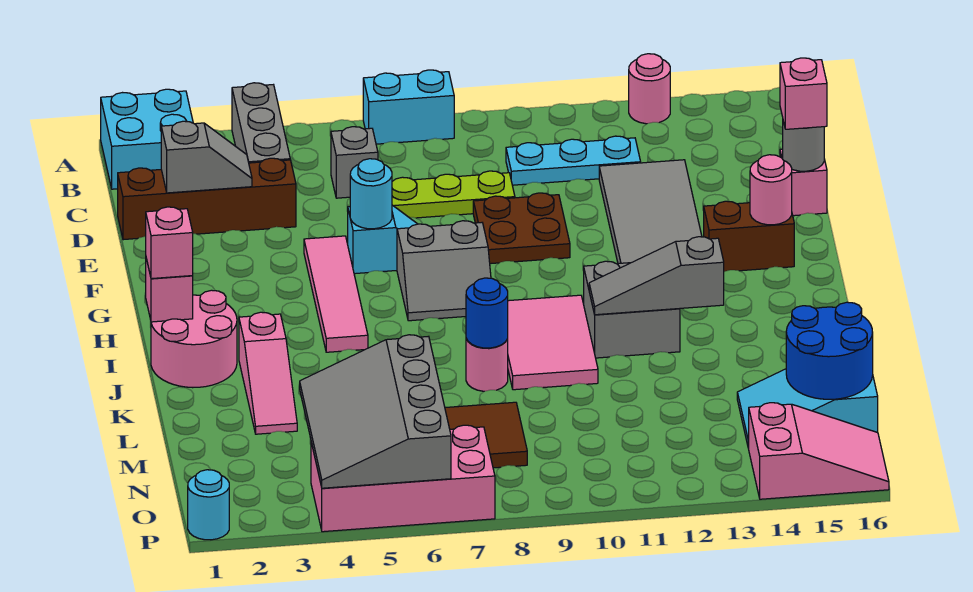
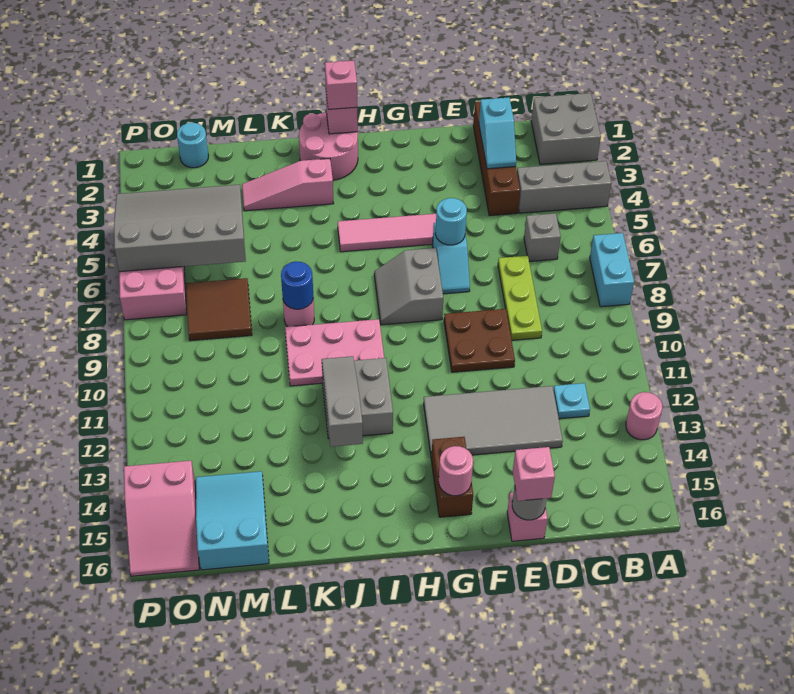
cyan 2x2 brick [101,89,193,189] -> grey 2x2 brick [531,93,601,164]
cyan 1x3 plate [506,136,641,185] -> cyan 1x1 plate [553,383,590,419]
grey 1x2 slope [161,121,252,193] -> cyan 1x2 slope [479,97,516,169]
pink 2x3 tile [508,295,598,390] -> pink 2x3 plate [285,319,384,386]
blue 2x2 round brick [786,302,873,399] -> none
cyan 1x1 round brick [188,470,229,540] -> cyan 1x1 round brick moved to [177,122,209,168]

